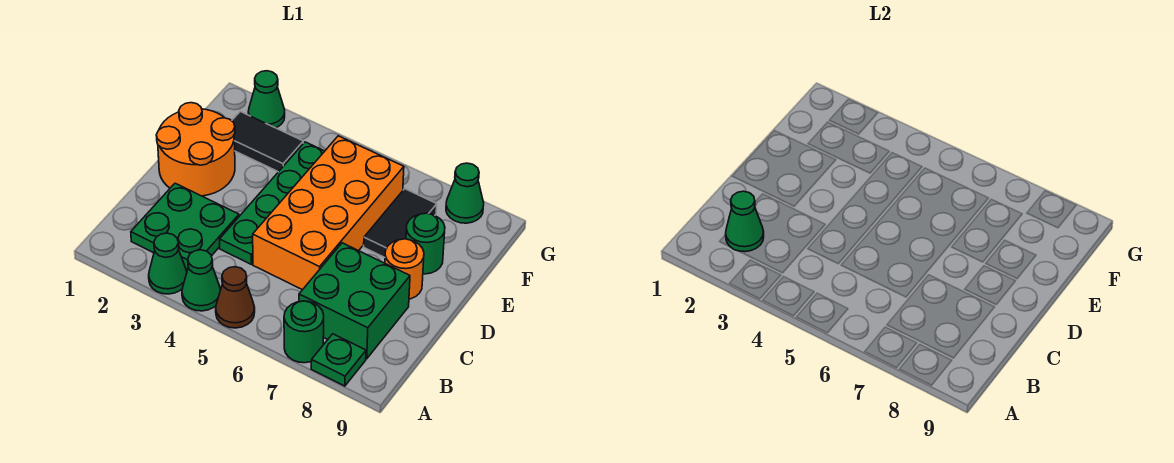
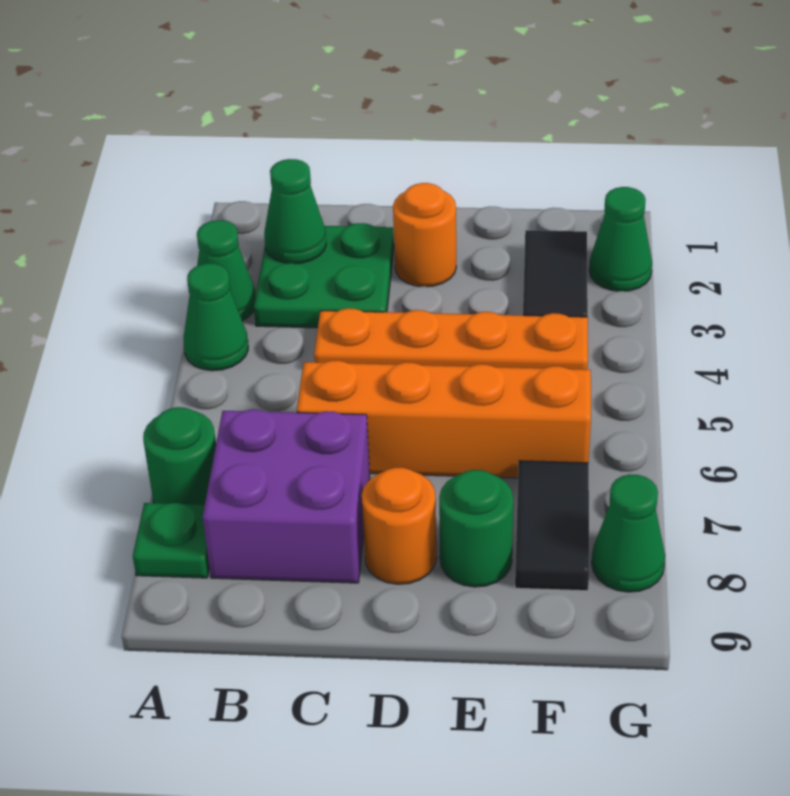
brown 1x1 cone [216,267,255,328] -> none
green 2x2 brick [299,243,410,359] -> purple 2x2 brick [203,409,370,583]
green 1x4 plate [220,142,325,265] -> orange 1x4 plate [314,308,588,370]
orange 2x4 brick [253,136,404,290] -> orange 1x4 brick [297,361,591,478]
orange 2x2 round brick [156,103,235,196] -> orange 1x1 round brick [393,183,456,287]
black 1x2 tile [364,189,437,257] -> black 1x2 tile turned to [515,461,589,591]

